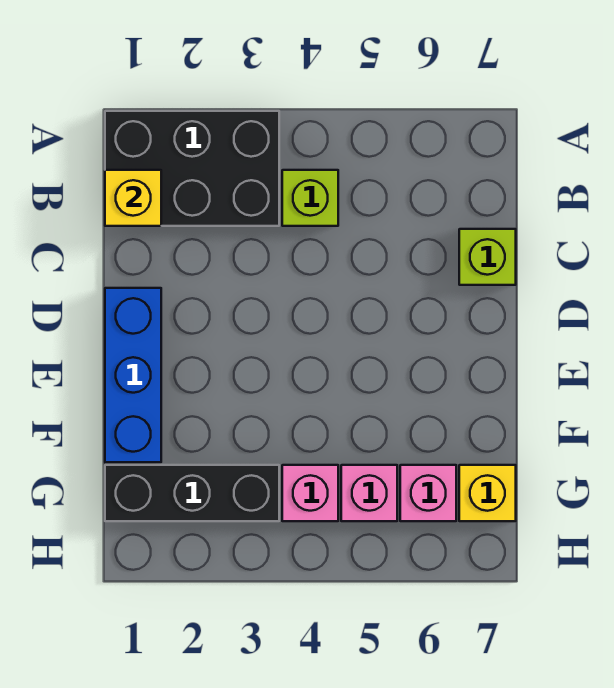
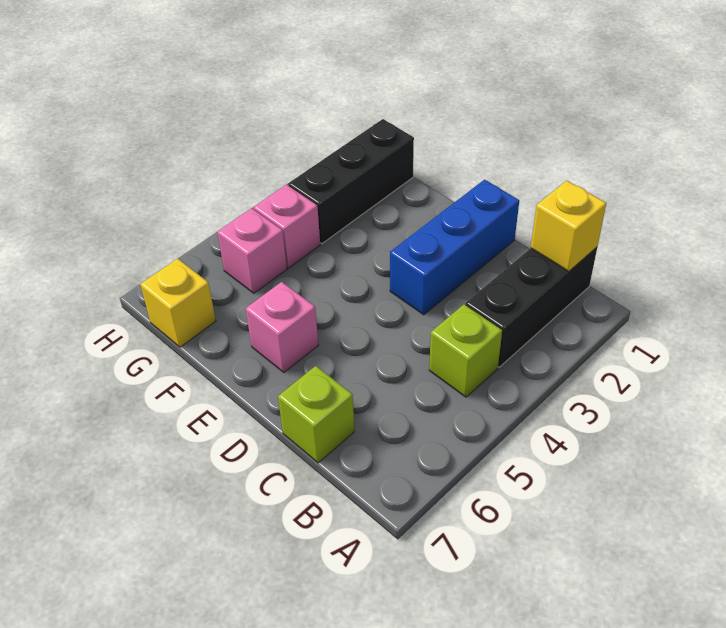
black 2x3 brick [105,111,279,226] -> black 1x3 brick [465,247,597,367]
blue 1x3 brick [105,288,161,462] -> blue 1x3 brick turned to [390,180,519,315]
pink 1x1 brick [400,465,456,521] -> pink 1x1 brick moved to [246,282,318,372]

